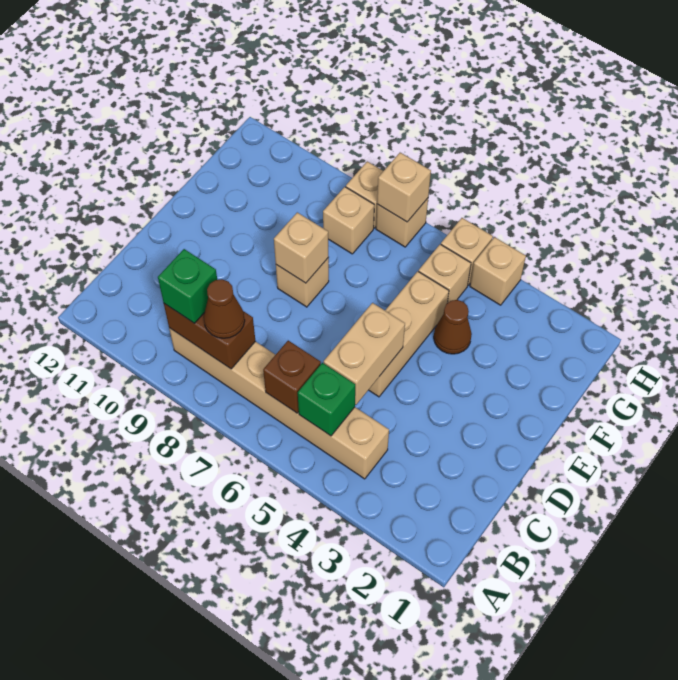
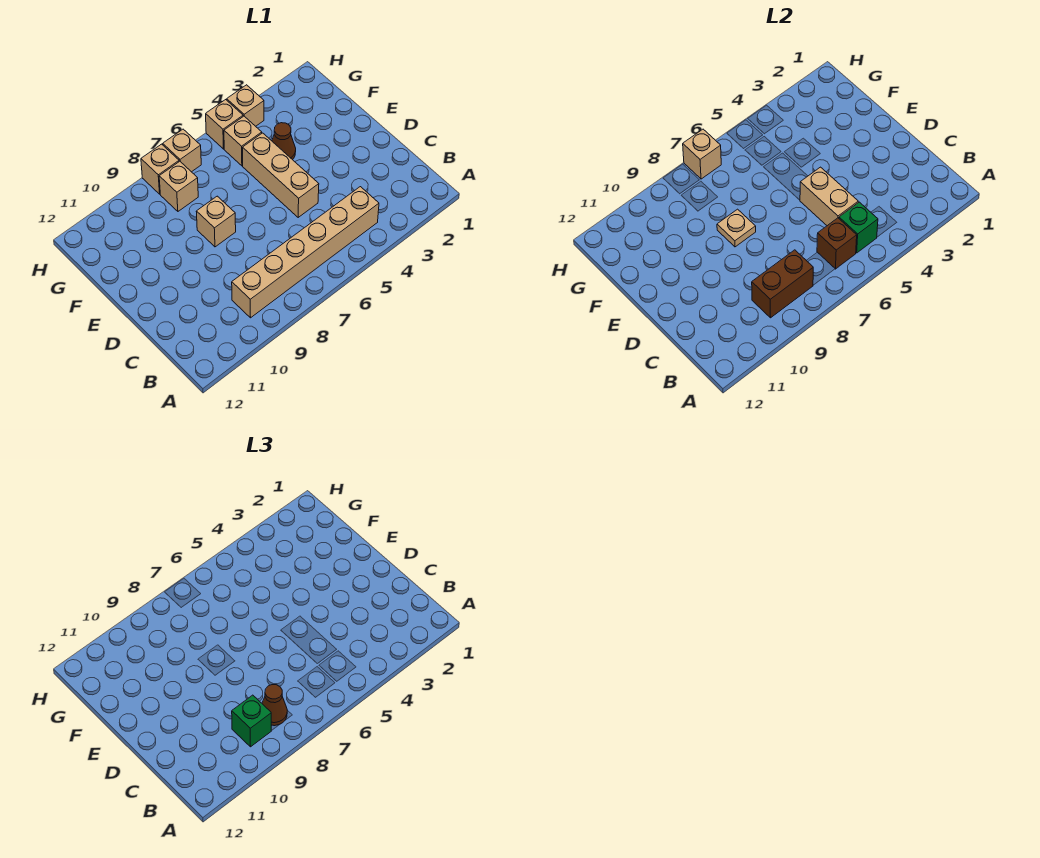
tan 1x1 brick [274,212,328,283] -> tan 1x1 plate [717,209,756,247]

